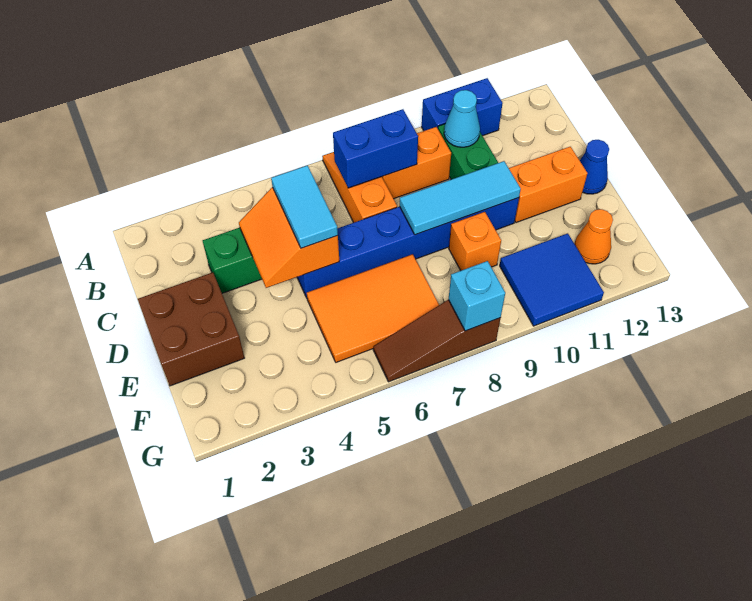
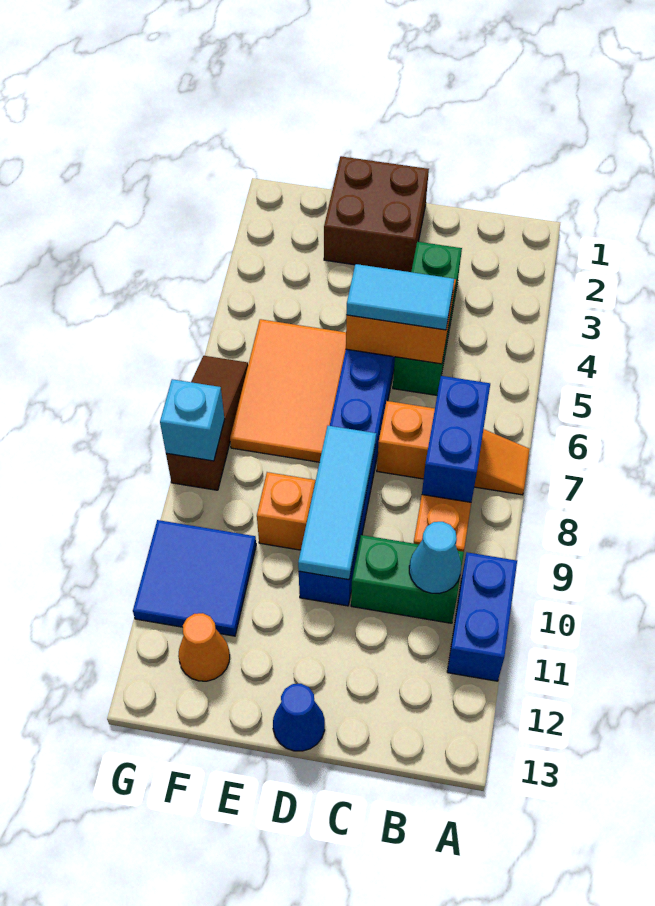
orange 1x2 brick [509,147,588,223] -> none

